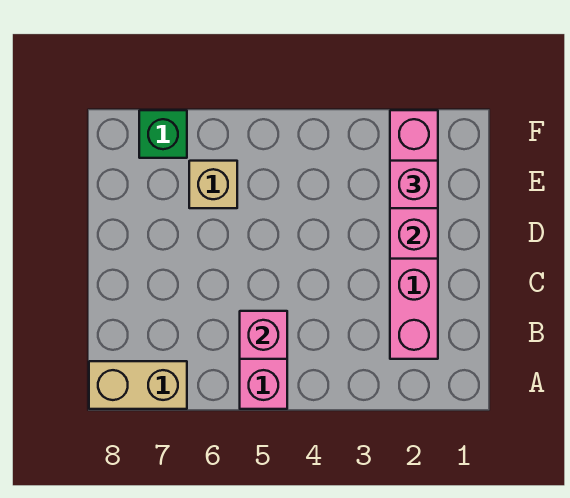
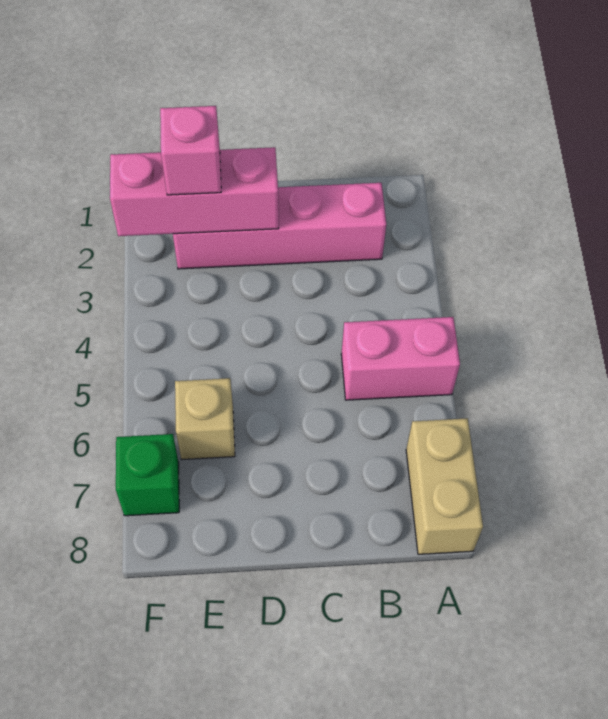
pink 1x1 brick [240,311,287,359] -> none

